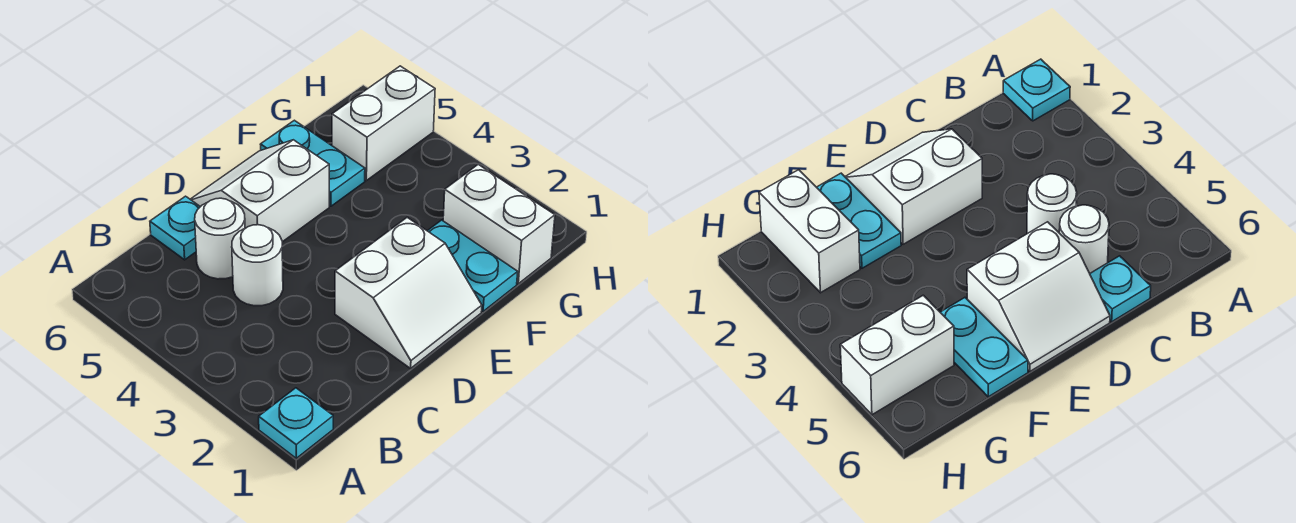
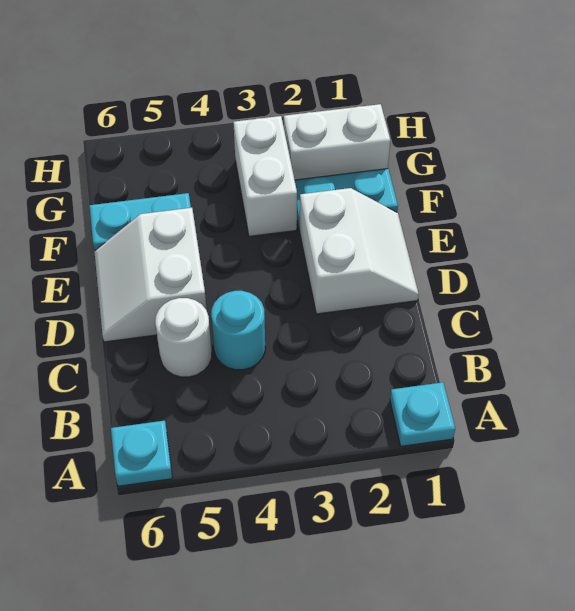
white 1x1 round brick [232,225,283,306] -> cyan 1x1 round brick [211,291,265,370]
cyan 1x1 plate [150,196,200,260] -> cyan 1x1 plate moved to [111,421,172,486]
white 1x2 brick [332,66,435,181] -> white 1x2 brick moved to [233,116,297,236]

